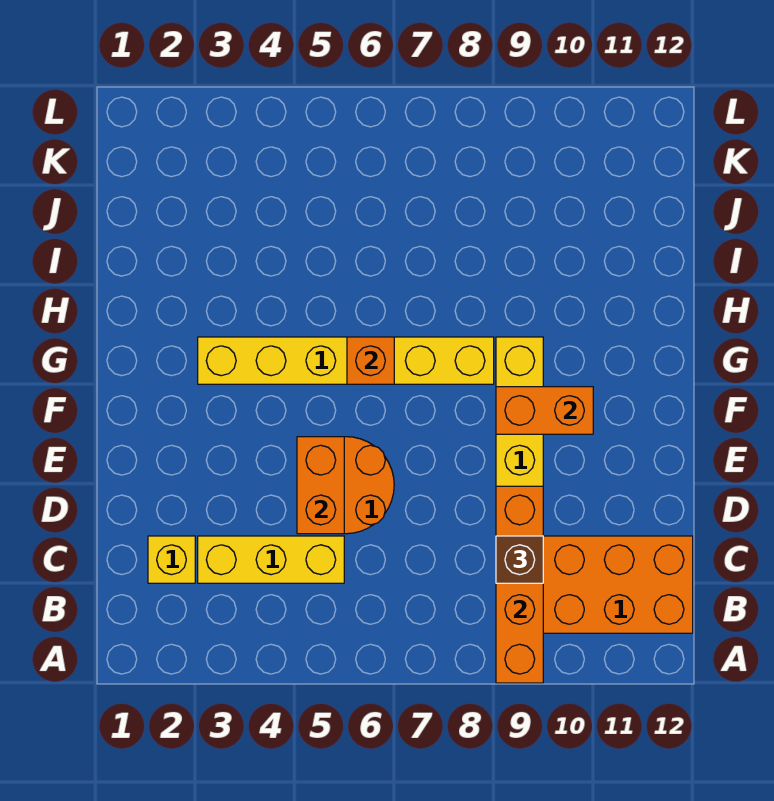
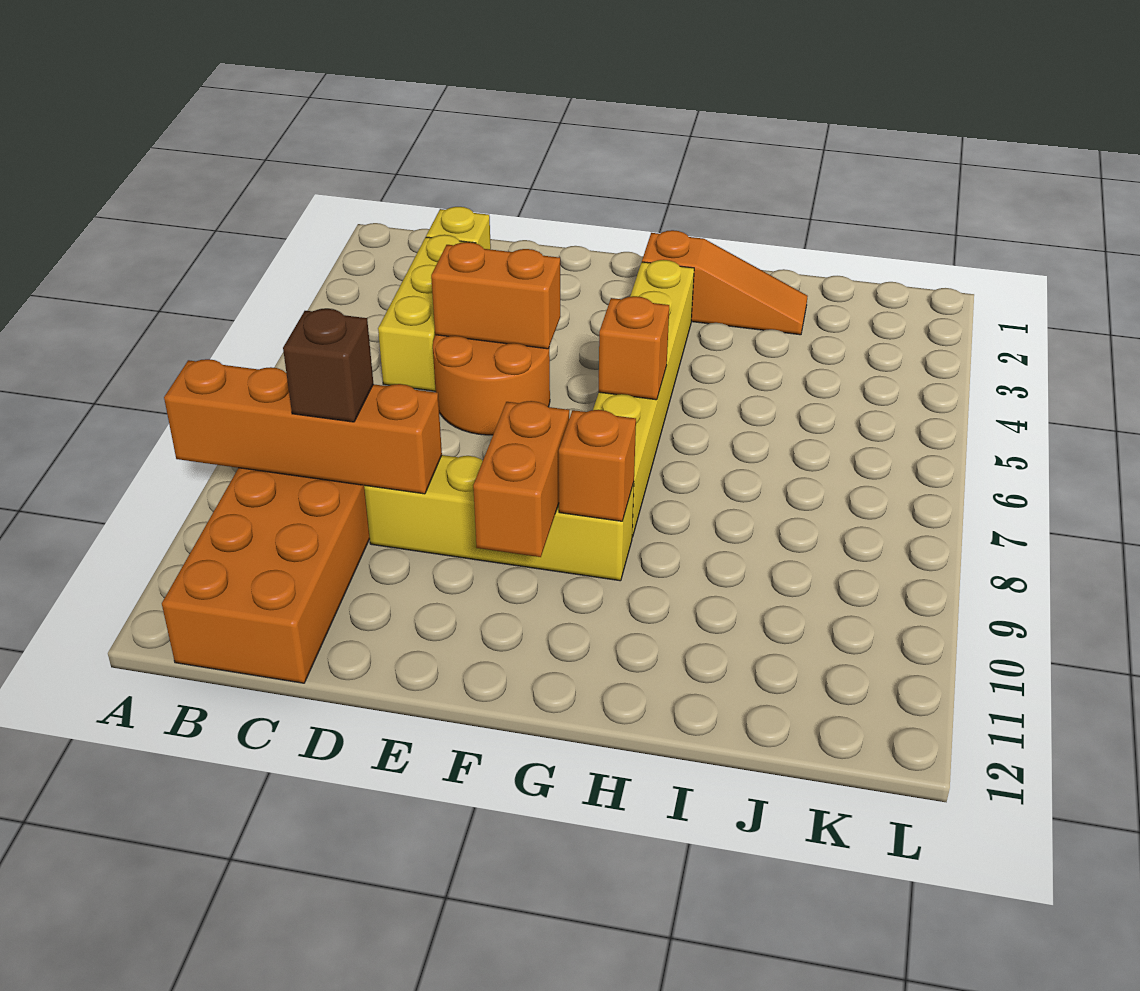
none -> orange 1x3 slope [642,230,807,335]
none -> orange 1x1 brick [559,410,636,521]

